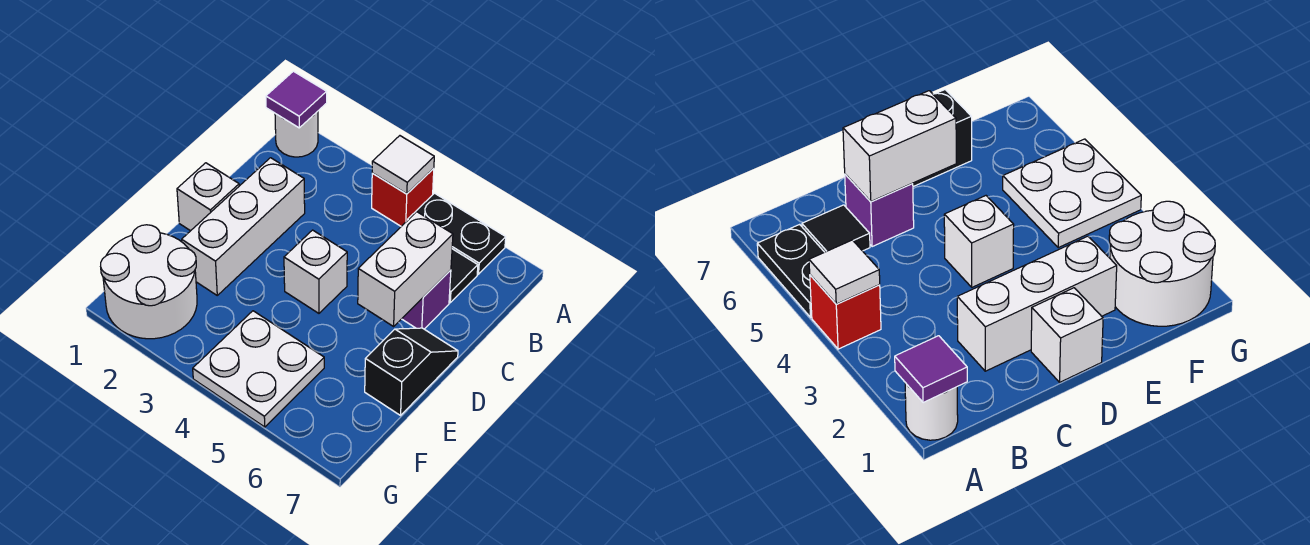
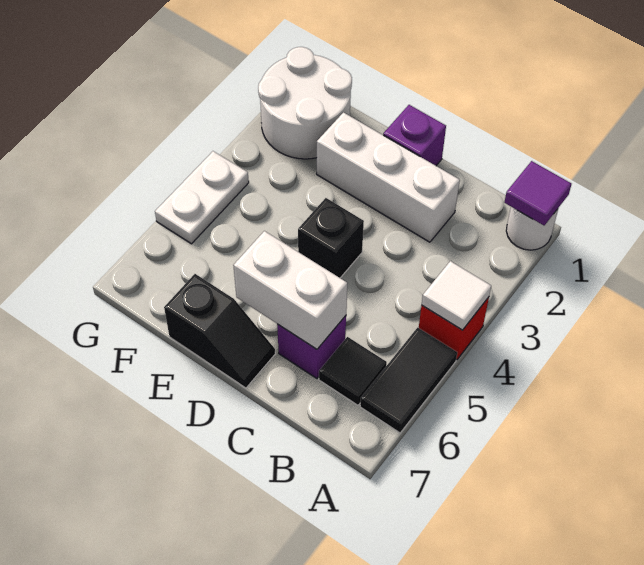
black 1x2 plate [408,193,506,274] -> black 1x2 tile [360,328,457,433]
white 1x1 brick [177,163,239,231] -> purple 1x1 brick [383,105,446,166]
white 1x1 brick [284,230,347,313] -> black 1x1 brick [298,198,364,278]
white 2x2 plate [193,311,324,427] -> white 1x2 plate [155,151,249,244]

